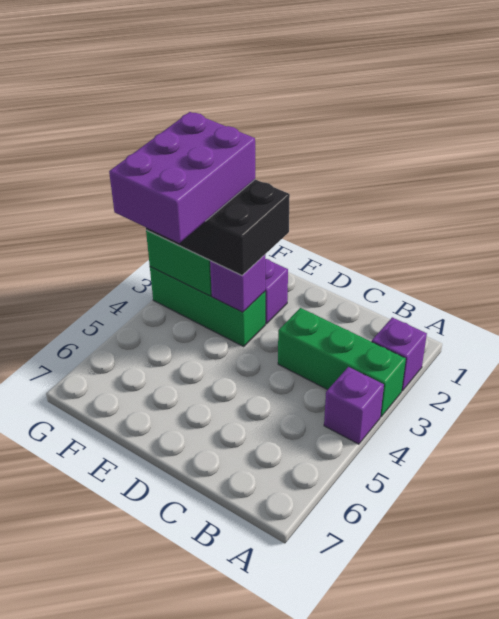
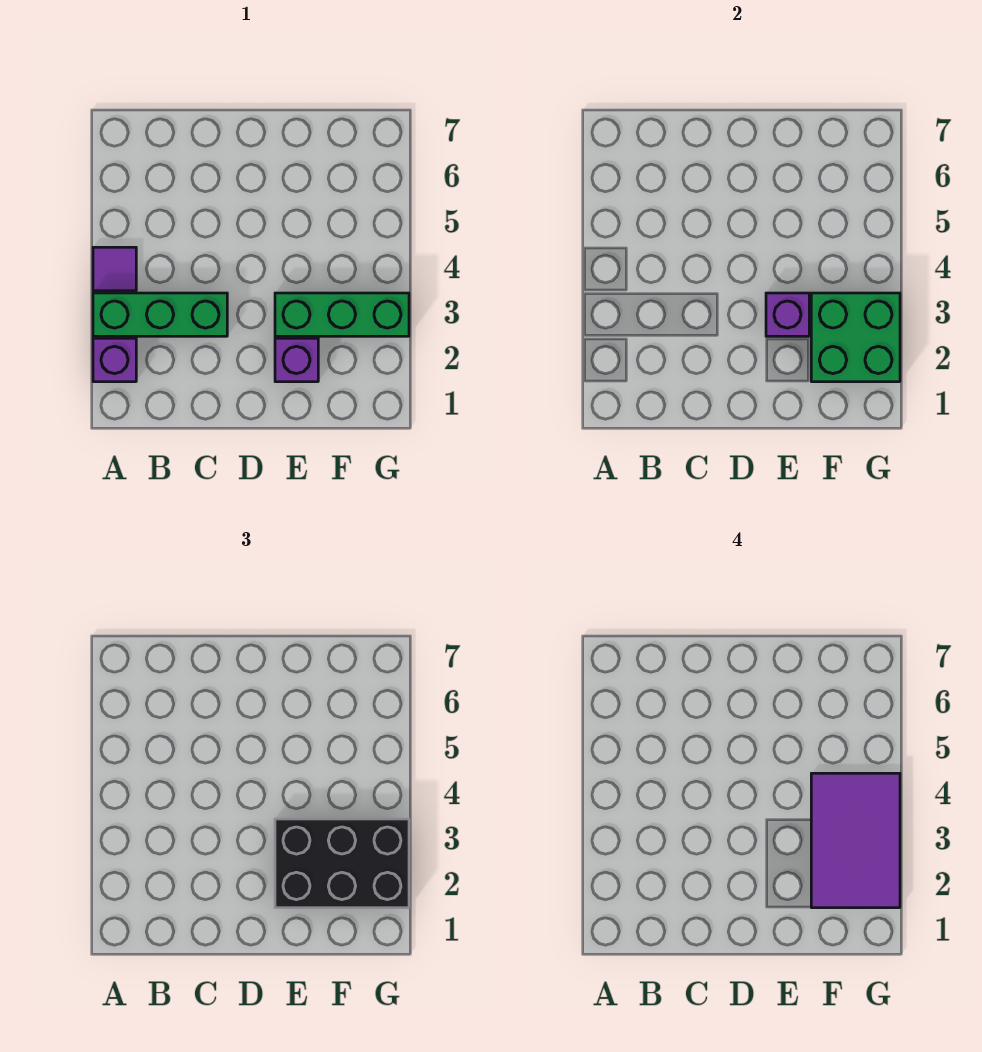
purple 1x1 brick [324,367,384,444] -> purple 1x1 tile [93,247,136,291]
purple 2x3 brick [109,112,255,243] -> purple 2x3 tile [811,773,900,908]

